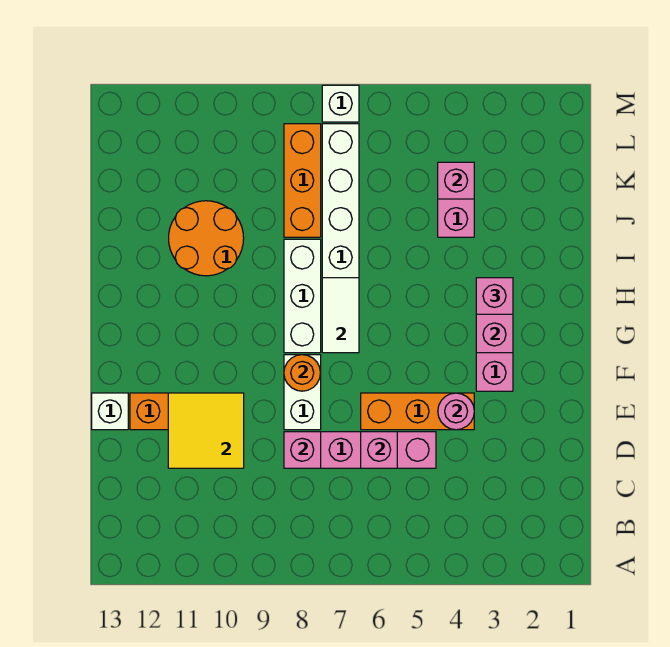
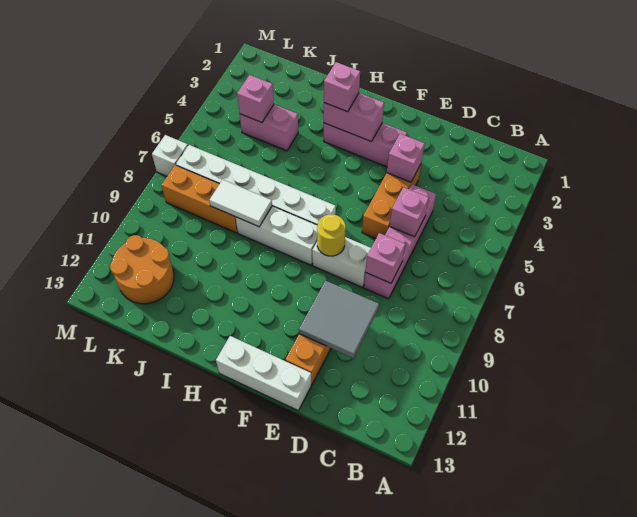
yellow 2x2 tile [168,393,244,468] -> grey 2x2 tile [299,281,379,358]
pink 1x1 round brick [438,393,474,430] -> pink 1x1 brick [387,134,425,182]
white 1x1 brick [92,393,128,430] -> white 1x3 brick [216,336,311,411]
orange 1x1 round brick [284,355,320,391] -> yellow 1x1 round brick [317,214,346,256]
white 1x2 tile [322,278,359,353] -> white 1x2 tile moved to [209,180,272,227]
orange 2x2 round brick [169,201,244,276] -> orange 2x2 round brick moved to [110,235,174,304]

